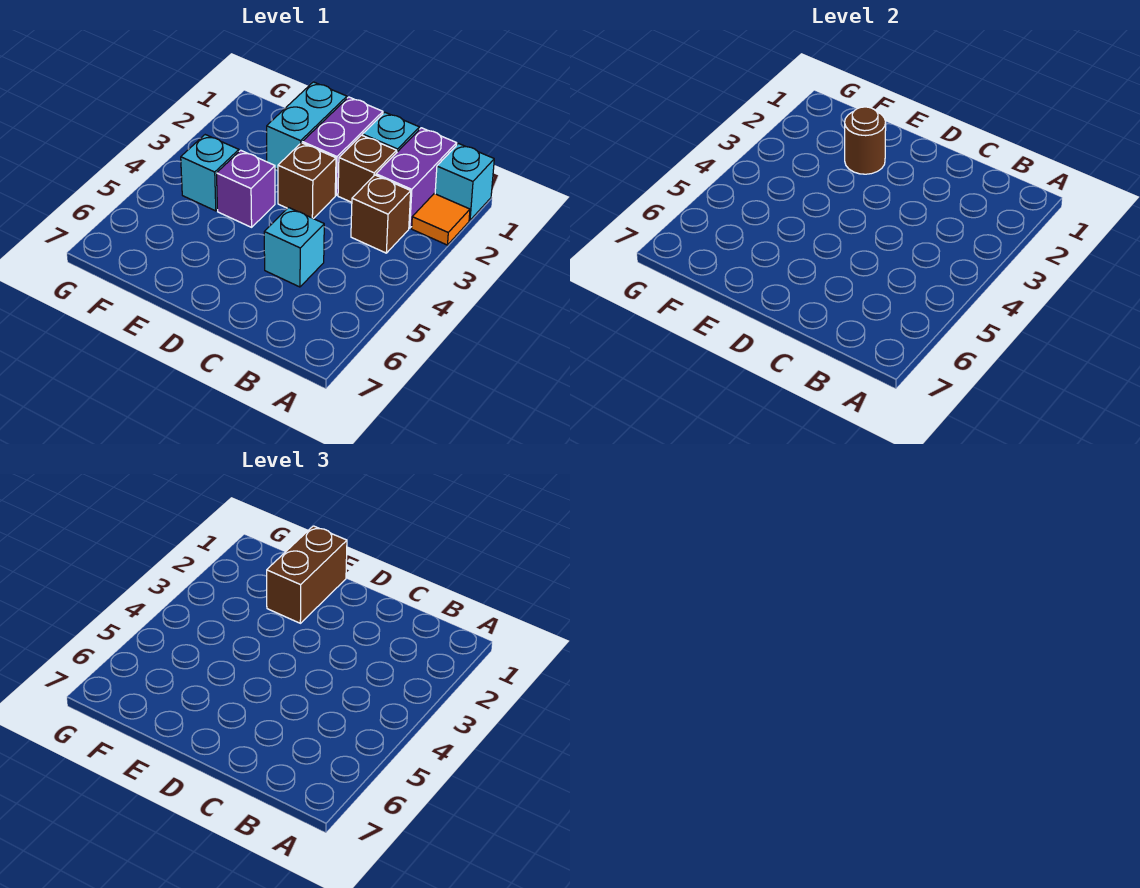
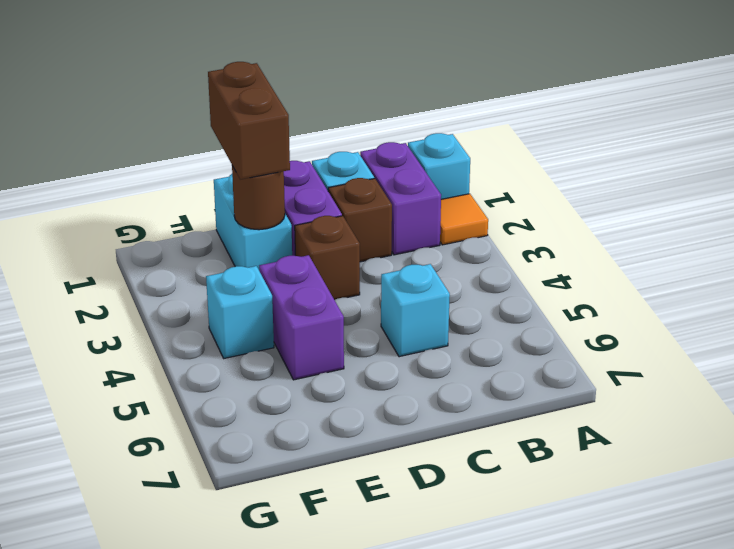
brown 1x1 brick [351,175,411,253] -> none
purple 1x1 brick [216,150,275,227] -> purple 1x2 brick [259,255,344,380]

